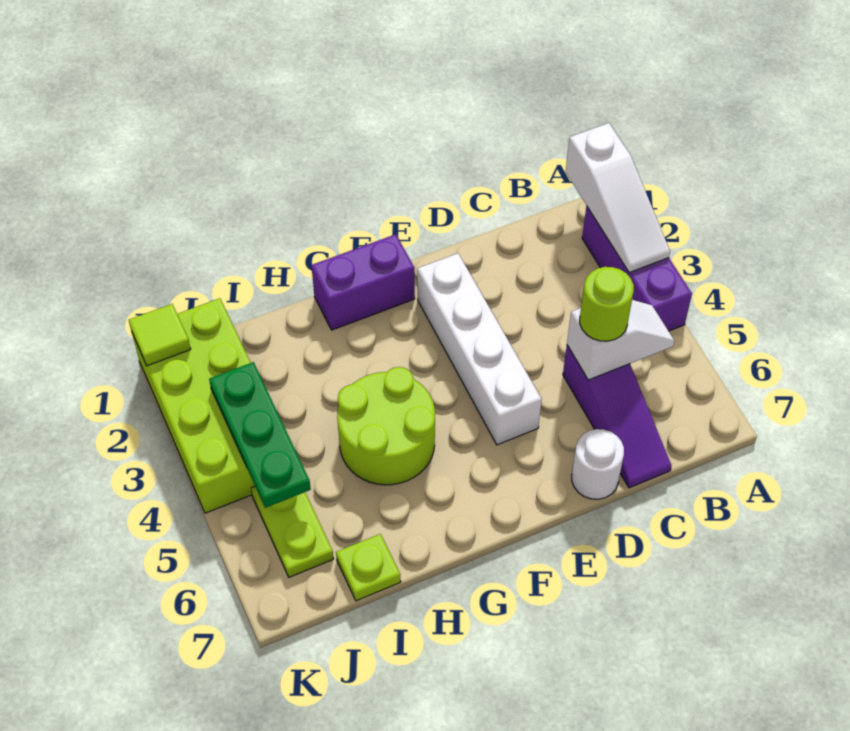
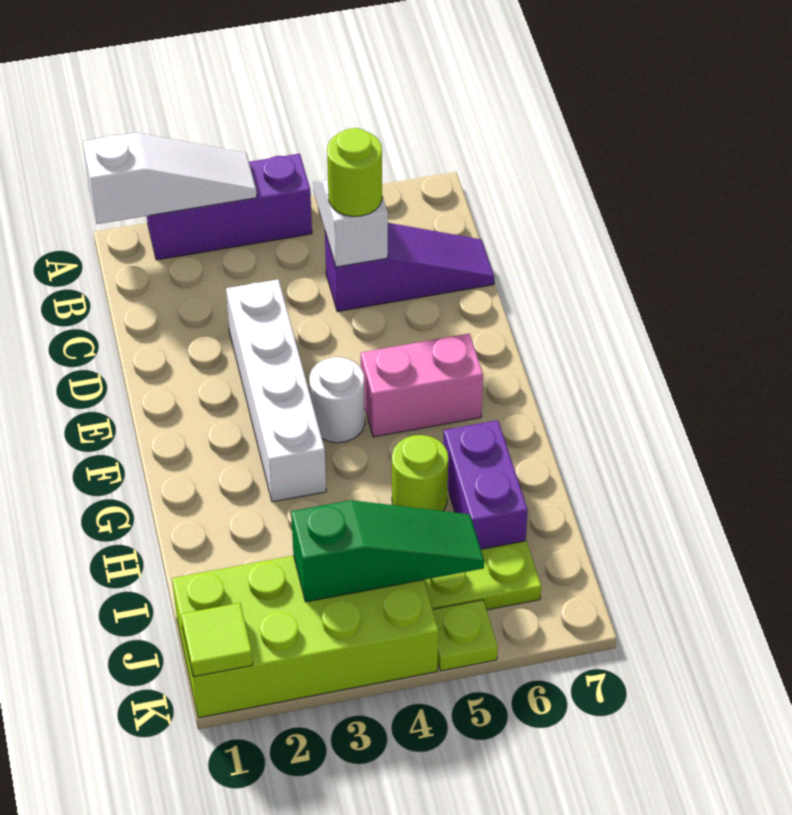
white 1x1 round brick [572,429,624,499] -> white 1x1 round brick moved to [309,357,365,443]
white 1x4 brick [417,253,542,445] -> white 1x4 brick turned to [226,279,326,502]
purple 1x2 brick [311,234,415,330] -> purple 1x2 brick moved to [443,420,528,549]
none -> pink 1x2 brick [361,334,483,437]
lime 2x2 round brick [337,367,435,485] -> lime 1x1 round brick [392,435,448,511]
lime 1x1 plate [336,534,401,601] -> lime 1x1 plate moved to [432,600,498,671]
green 1x3 plate [209,362,311,508] -> green 1x3 slope [291,500,484,602]

